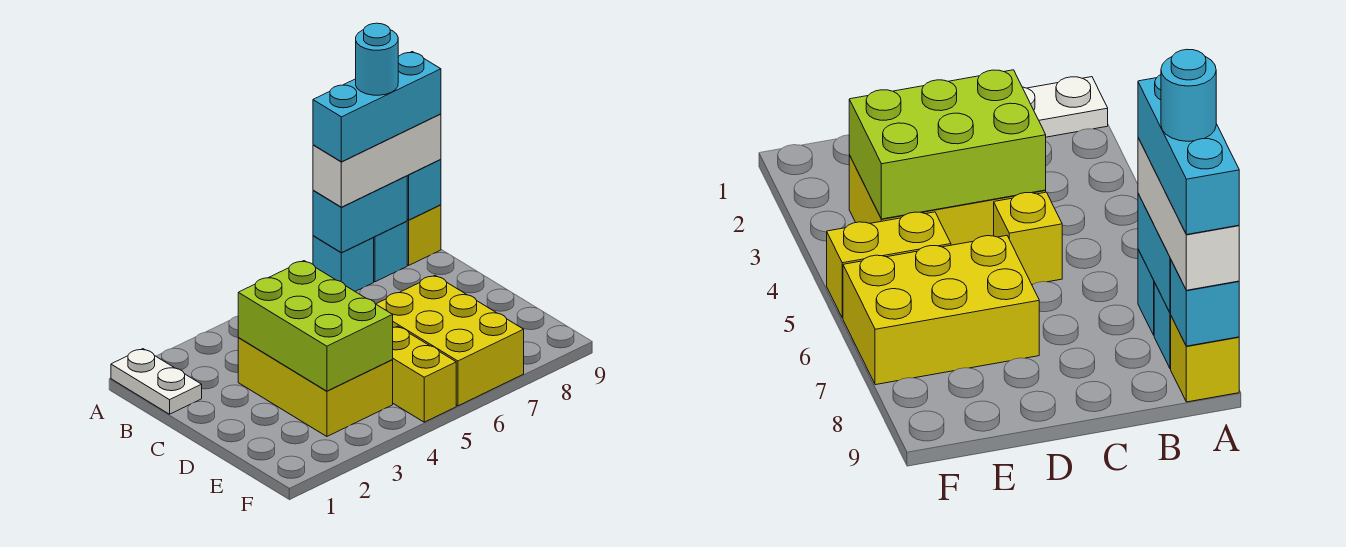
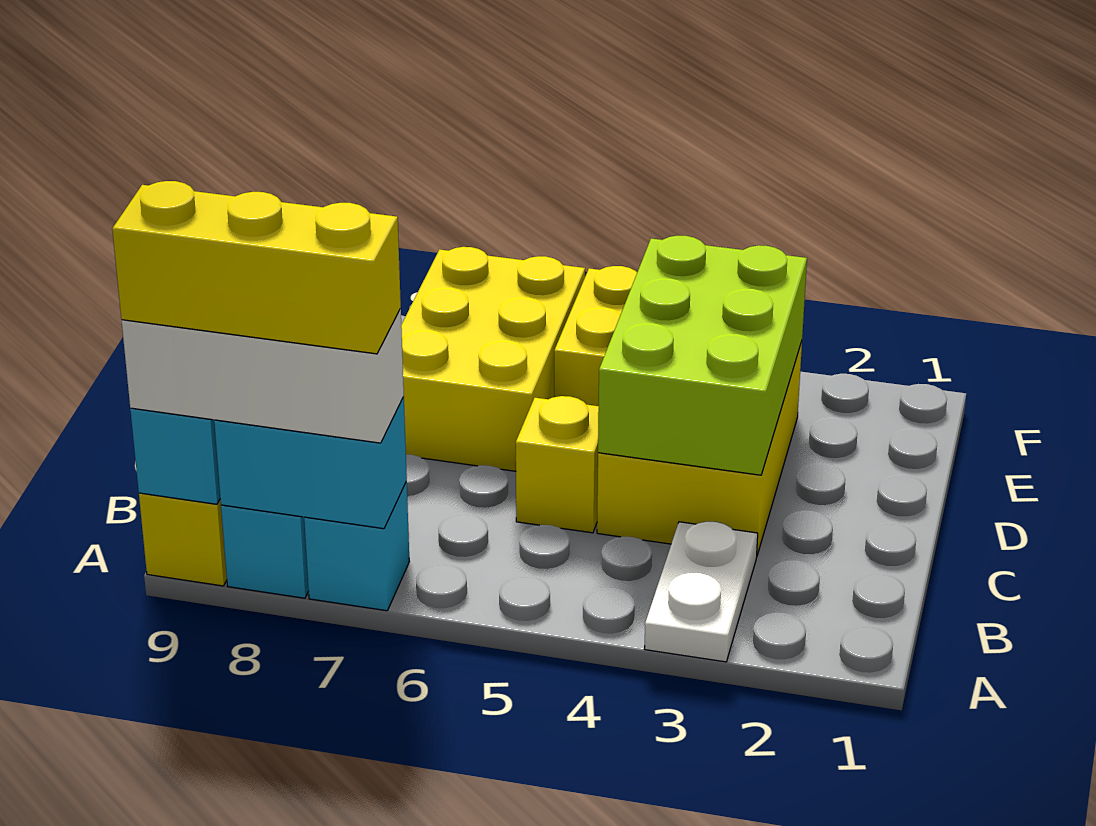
white 1x2 plate [111,349,202,414] -> white 1x2 plate moved to [644,522,758,662]
cyan 1x3 brick [313,52,441,162] -> yellow 1x3 brick [112,181,401,354]
cyan 1x1 round brick [356,23,398,95] -> none

